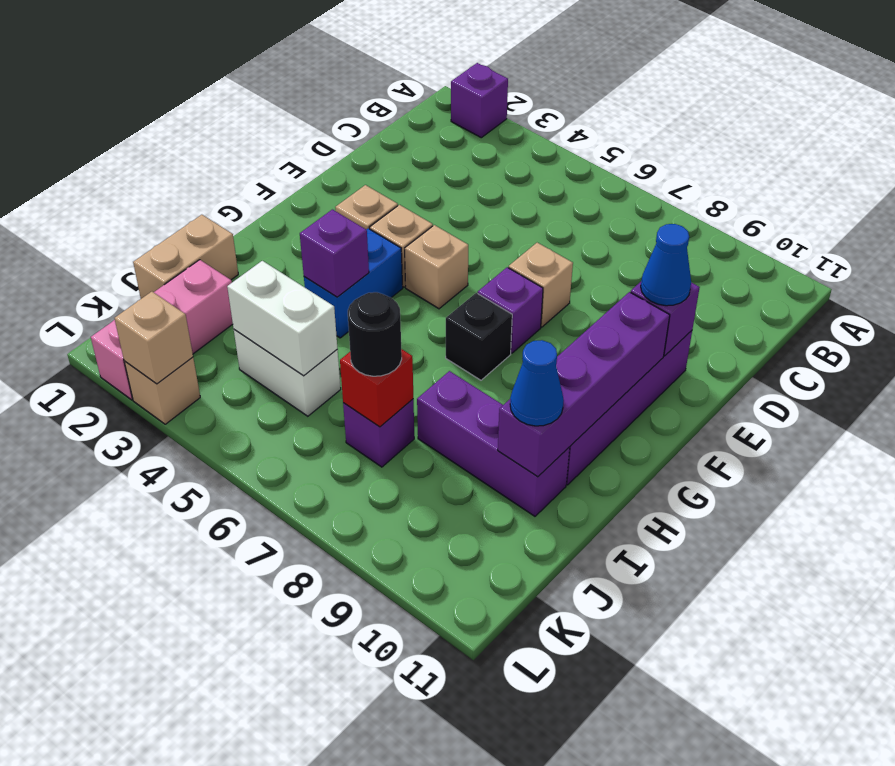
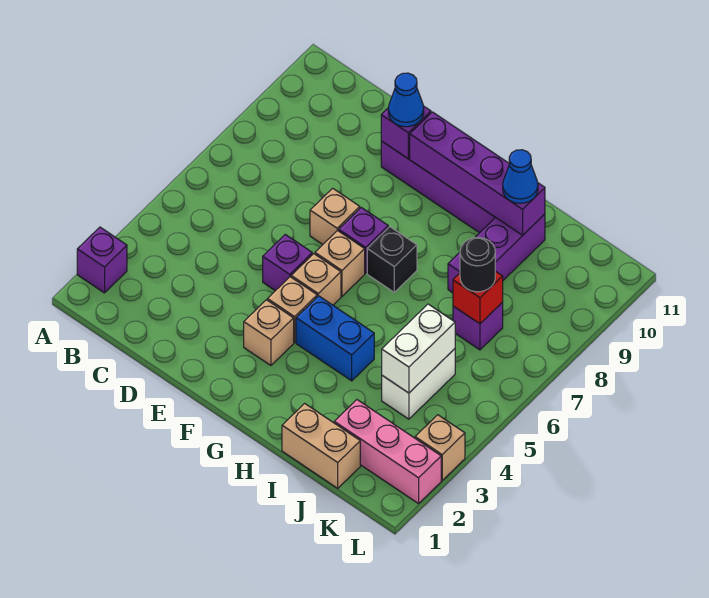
purple 1x1 brick [300,209,369,297] -> purple 1x1 brick moved to [263,235,312,291]
tan 1x1 brick [114,292,193,384] -> tan 1x1 brick moved to [315,230,365,296]

